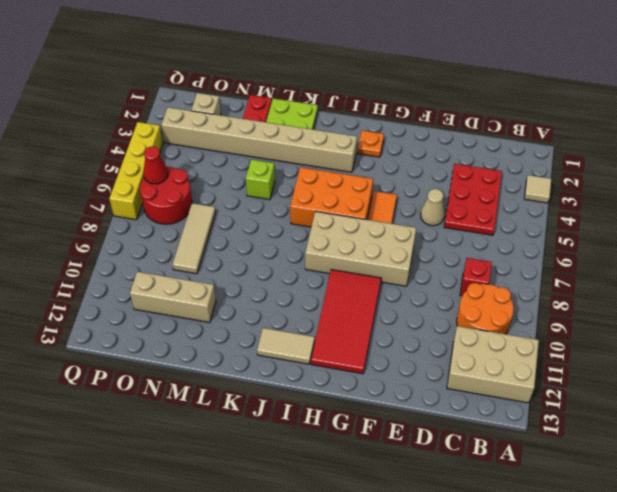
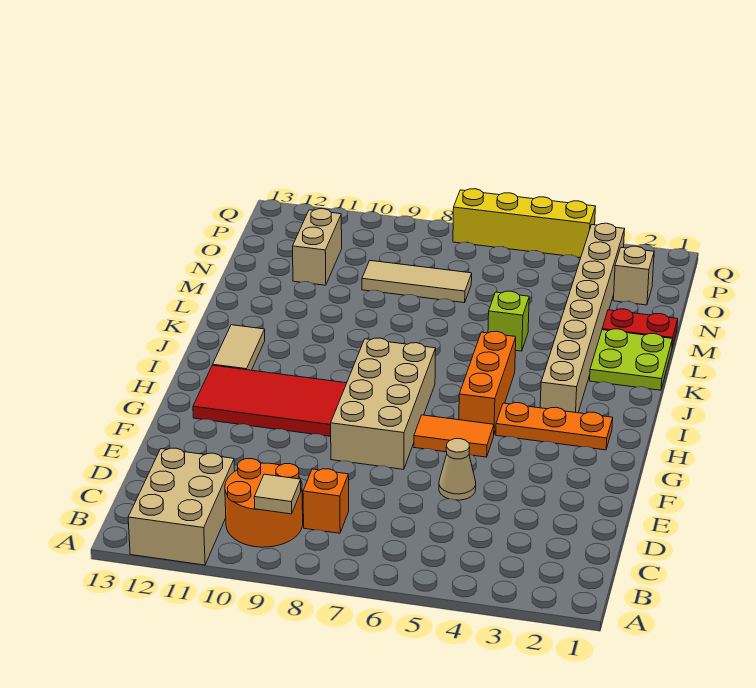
tan 1x1 tile [524,175,551,203] -> tan 1x1 tile moved to [254,474,301,514]
red 2x3 plate [444,164,502,235] -> none
red 1x1 brick [460,258,492,296] -> orange 1x1 brick [303,469,349,533]
orange 1x1 plate [357,130,384,157] -> orange 1x3 plate [496,403,613,450]
orange 2x3 brick [290,167,373,227] -> orange 1x3 brick [459,331,516,434]
tan 1x3 brick [130,272,216,322] -> tan 1x2 brick [293,209,342,285]
red 2x2 round brick [140,167,192,224] -> none
red 1x1 cone [143,147,168,184] -> none

